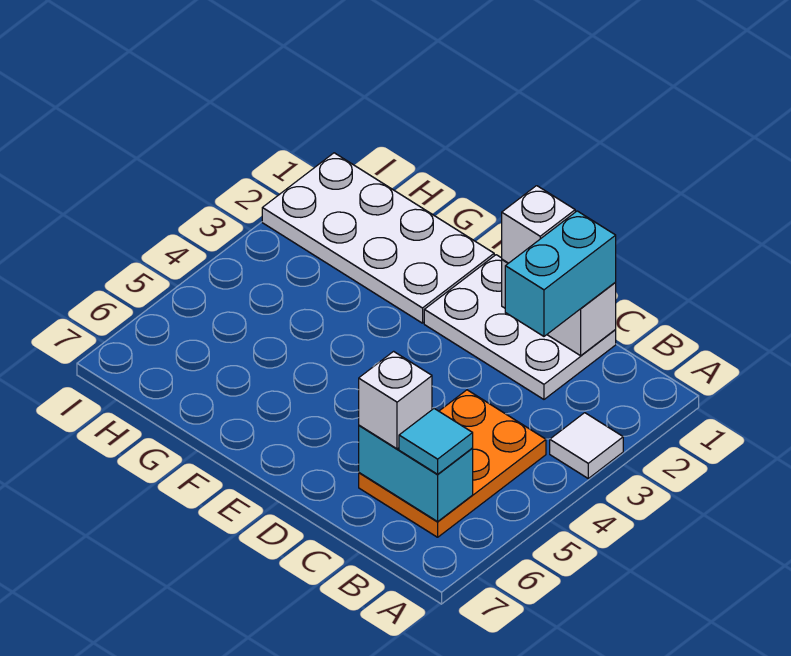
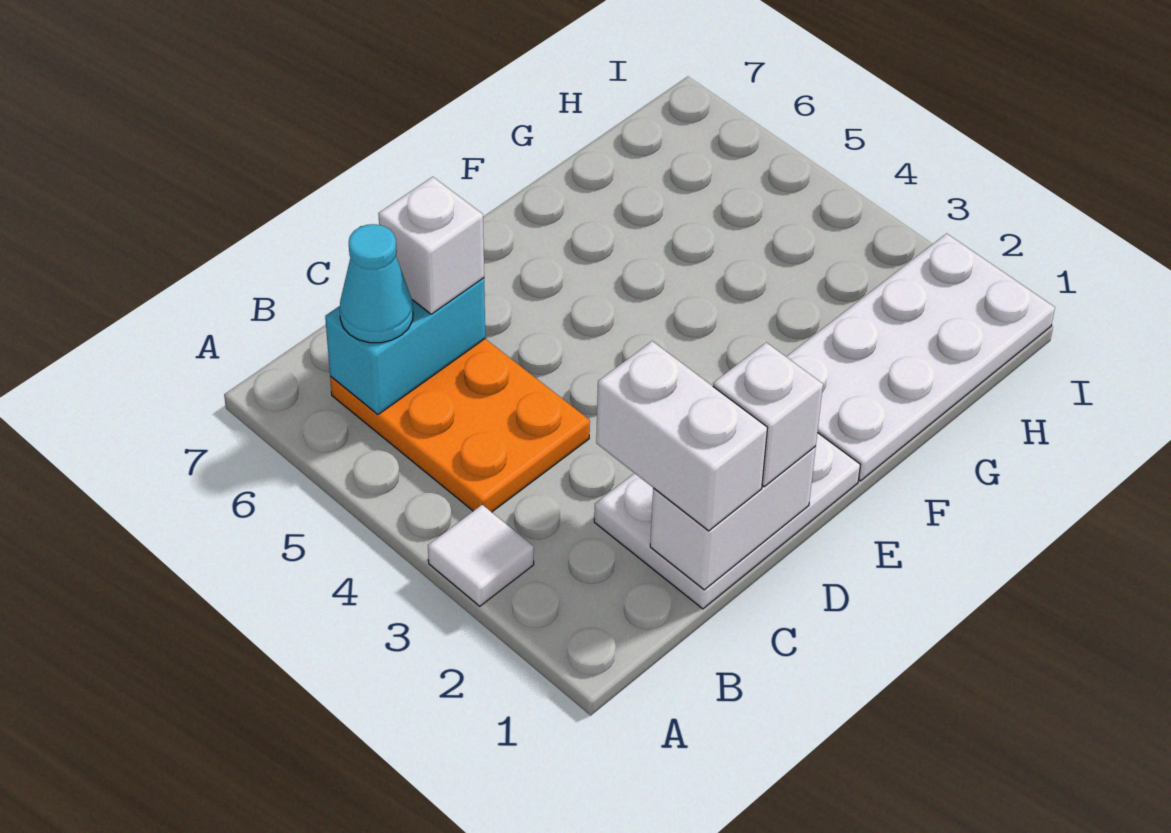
cyan 1x1 tile [399,409,473,474] -> cyan 1x1 cone [340,224,413,343]
cyan 1x2 brick [505,211,616,336] -> white 1x2 brick [596,341,767,531]

